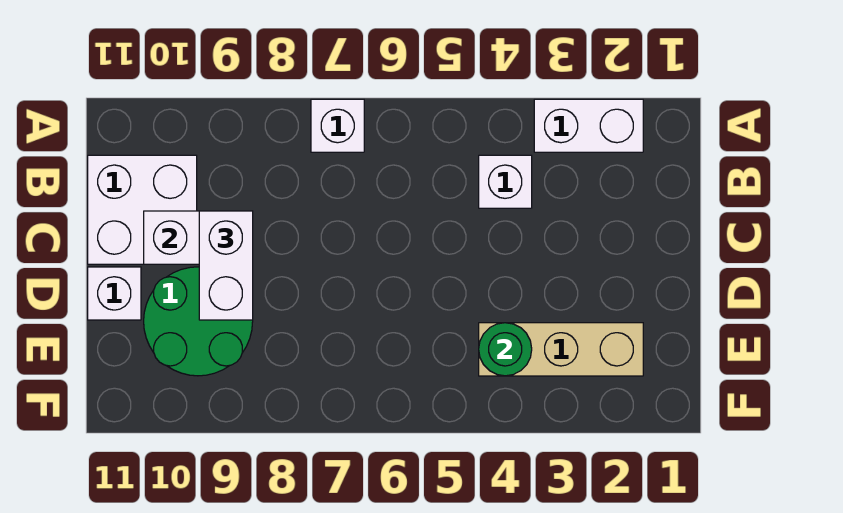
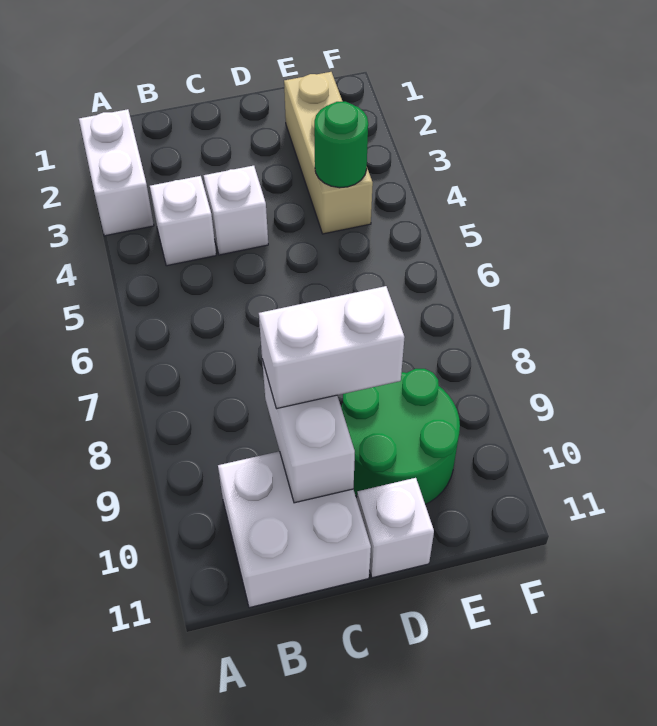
white 1x1 brick [311,99,364,152] -> white 1x1 brick moved to [204,166,268,255]

